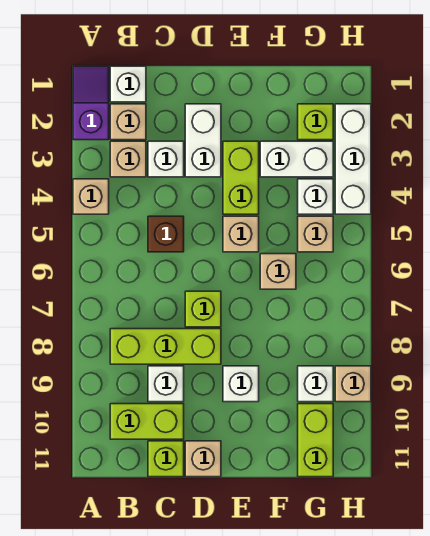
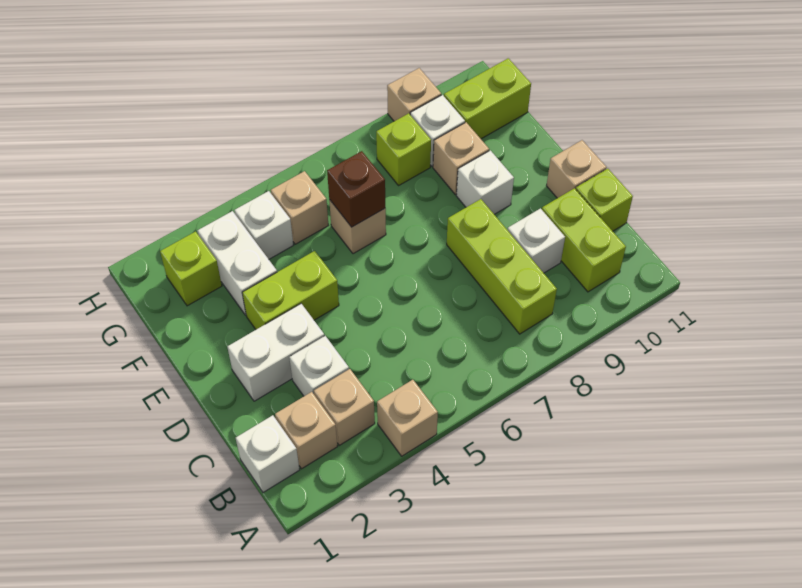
purple 1x2 slope [73,66,109,140] -> none
brown 1x1 brick [148,216,184,252] -> brown 1x1 brick moved to [327,151,385,227]
lime 1x1 brick [185,291,221,327] -> lime 1x1 brick moved to [376,113,431,185]
tan 1x1 brick [223,216,259,252] -> tan 1x1 brick moved to [433,122,489,195]
white 1x3 brick [335,104,371,214] -> none

